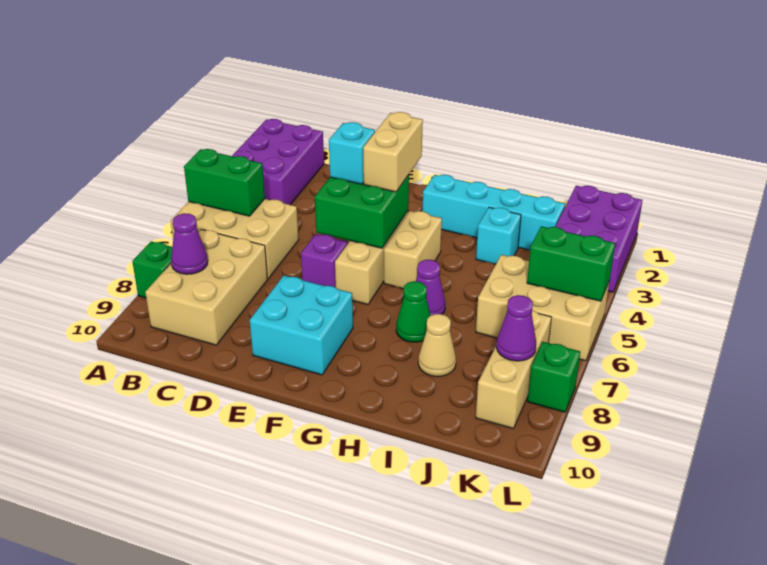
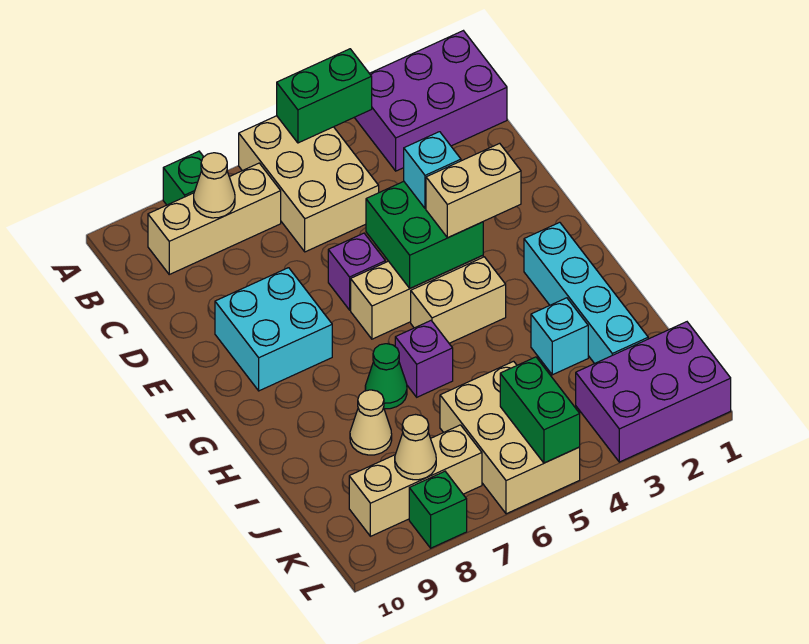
green 1x2 brick [184,149,265,216] -> green 1x2 brick turned to [277,49,372,143]
tan 2x3 brick [145,230,268,345] -> tan 1x3 brick [148,163,281,274]
purple 1x1 cone [171,213,208,274] -> tan 1x1 cone [194,153,235,218]
purple 1x1 cone [416,260,445,316] -> purple 1x1 brick [395,321,453,397]
purple 1x1 cone [496,295,536,361] -> tan 1x1 cone [395,415,436,480]

